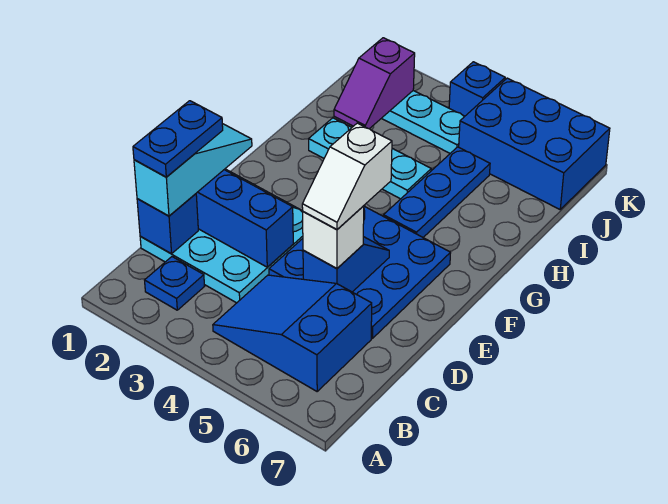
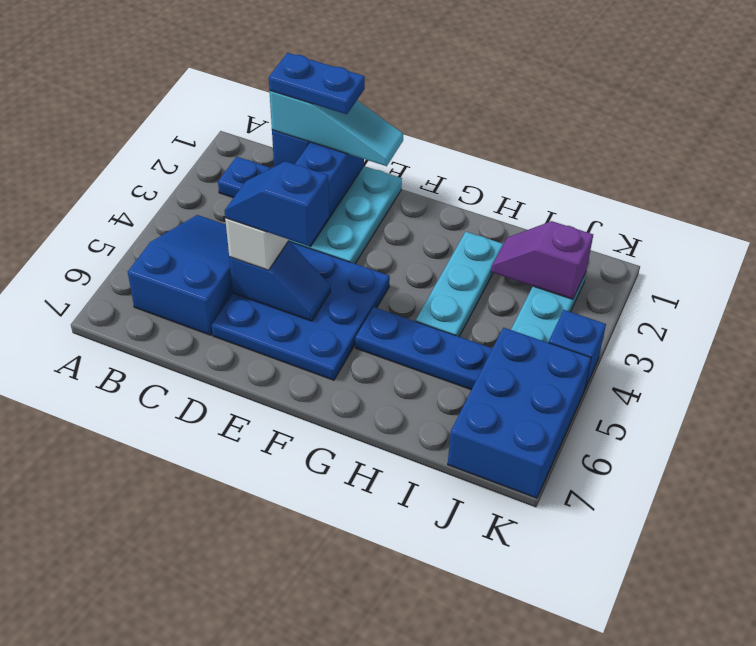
white 1x2 slope [302,123,392,230] -> blue 1x2 slope [225,161,329,246]

